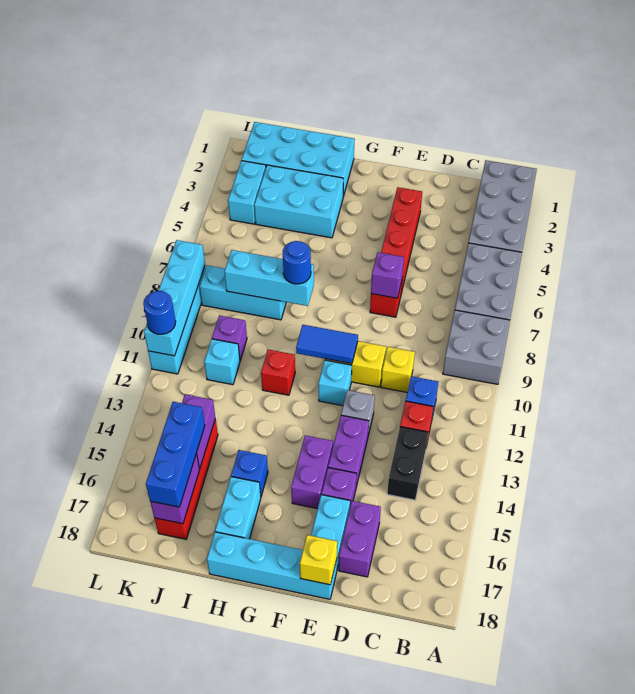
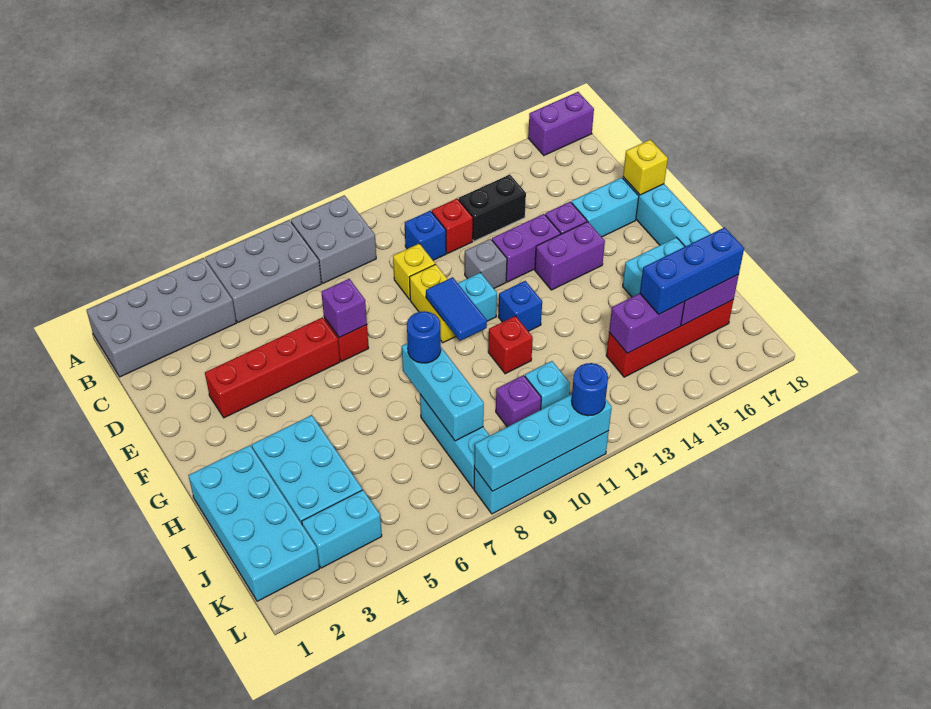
purple 1x2 brick [339,501,381,577] -> purple 1x2 brick moved to [528,92,594,155]
blue 1x1 brick [231,450,268,496] -> blue 1x1 brick moved to [498,281,542,331]

